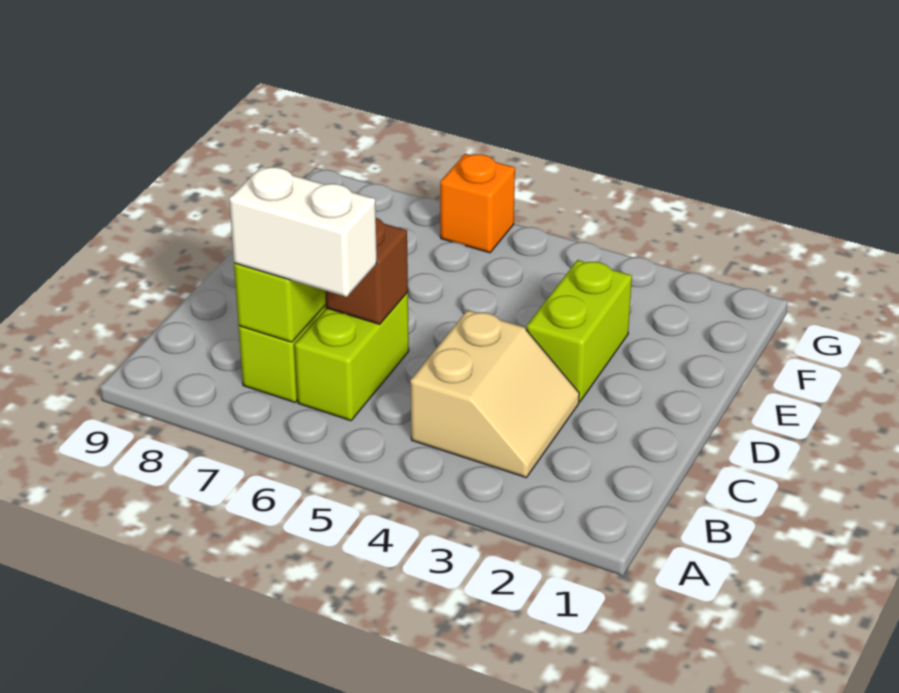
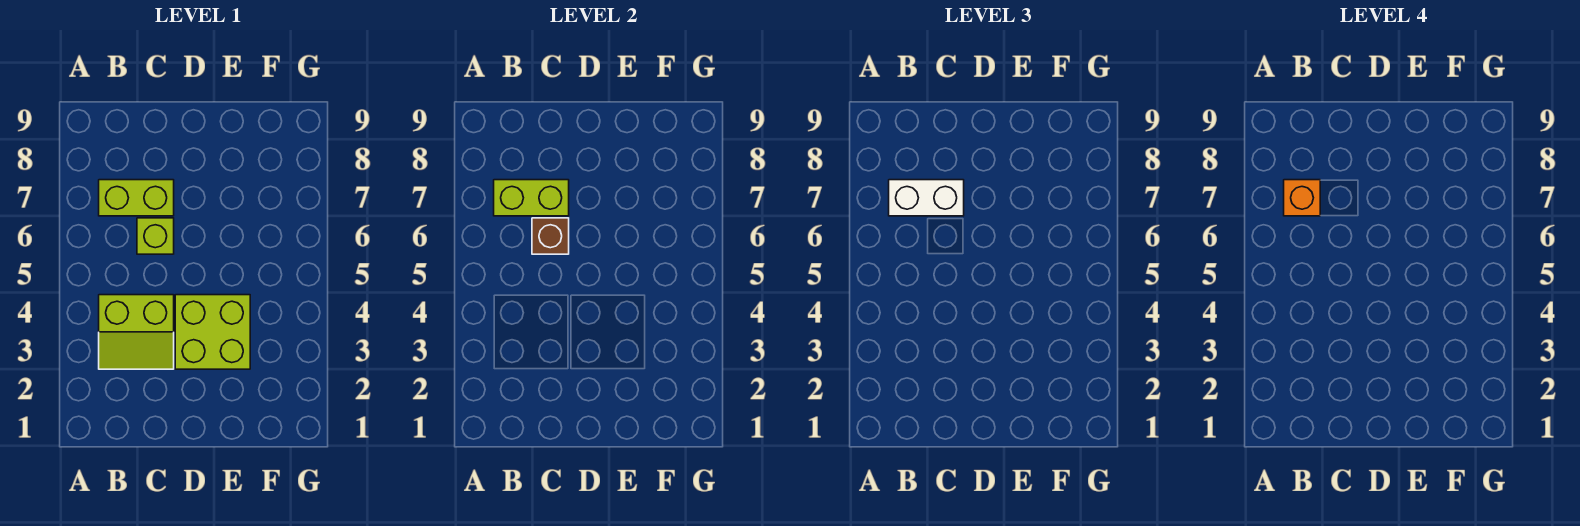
tan 2x2 slope [410,310,579,477] -> lime 2x2 slope [99,295,174,369]
lime 1x2 brick [295,292,409,421] -> lime 1x1 brick [137,218,174,254]
white 1x2 brick [229,167,377,297] -> white 1x2 brick turned to [889,180,964,216]
lime 1x2 brick [527,260,632,402] -> lime 2x2 brick [175,295,250,369]
orange 1x1 brick [440,154,515,253] -> orange 1x1 brick moved to [1284,180,1320,216]

